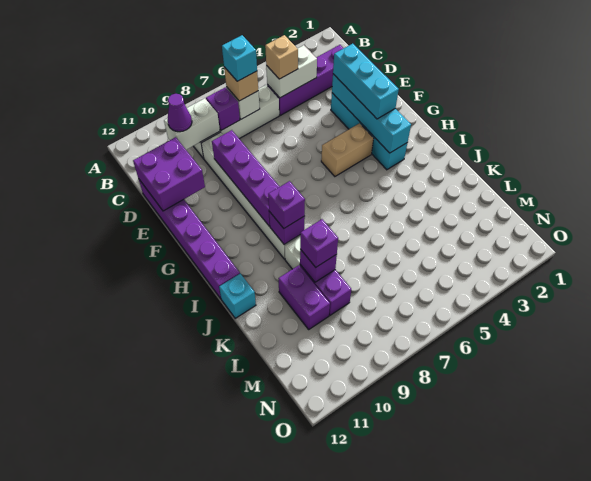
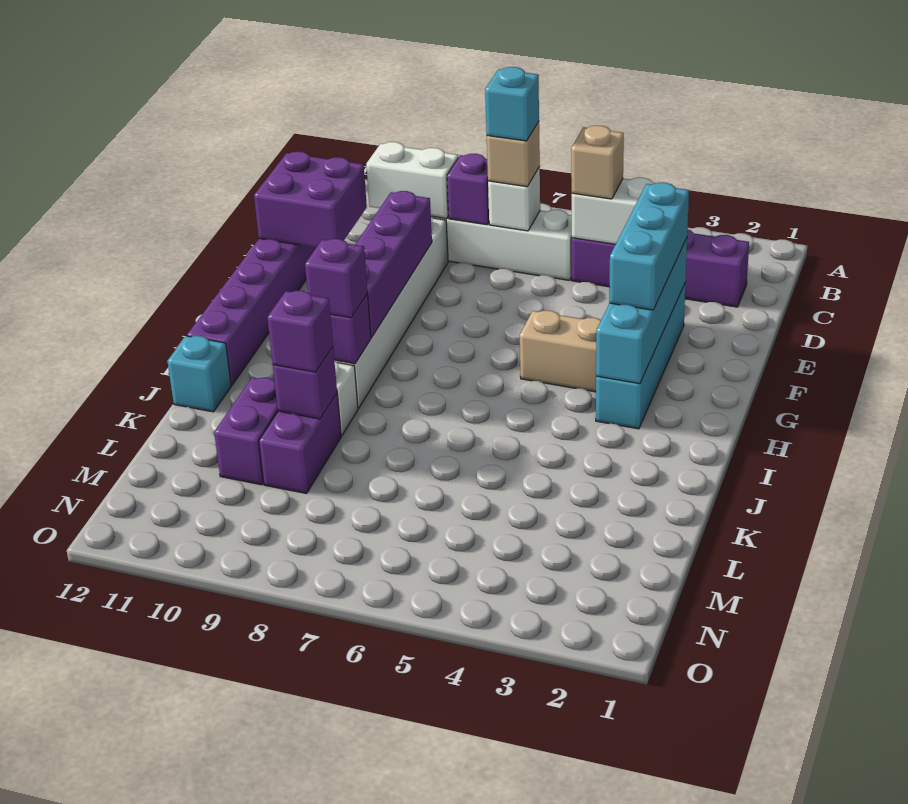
purple 1x1 cone [168,94,192,132] -> none

